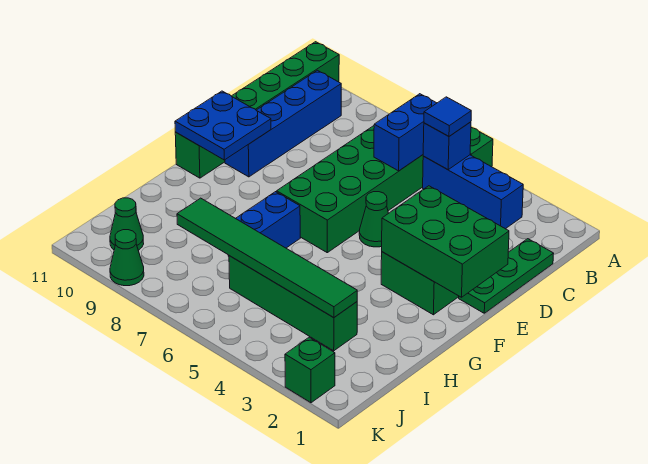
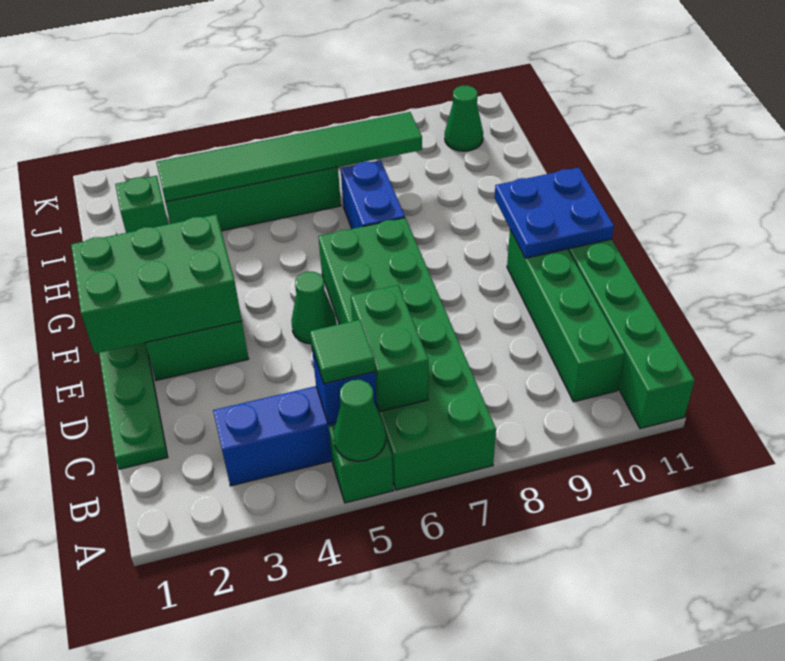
blue 1x1 tile [424,97,471,136] -> green 1x1 tile [310,320,375,383]
blue 1x2 brick [374,94,436,171] -> green 1x2 brick [351,285,428,411]
blue 1x4 brick [225,70,341,177] -> green 1x4 brick [507,230,625,402]
green 1x1 brick [285,337,335,403] -> green 1x1 brick moved to [115,176,168,233]
green 1x1 cone [110,230,144,286] -> green 1x1 cone moved to [333,380,386,461]

